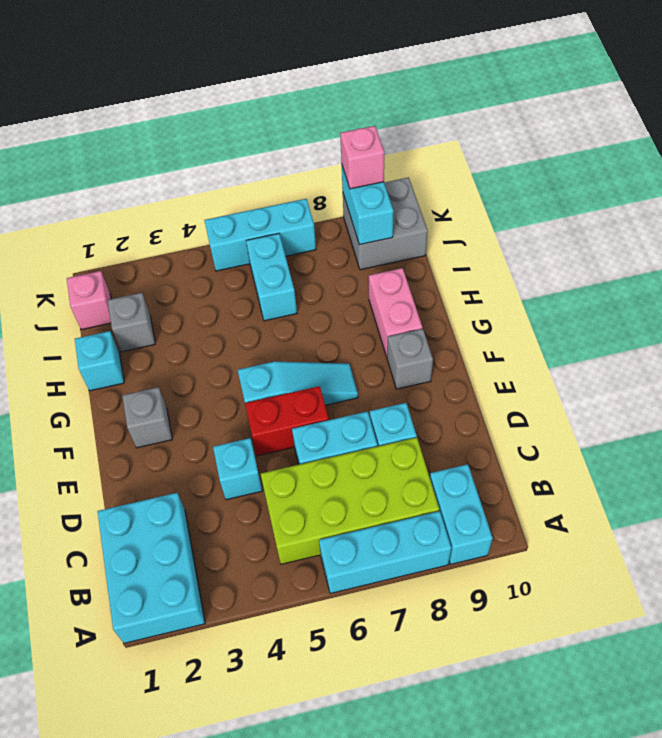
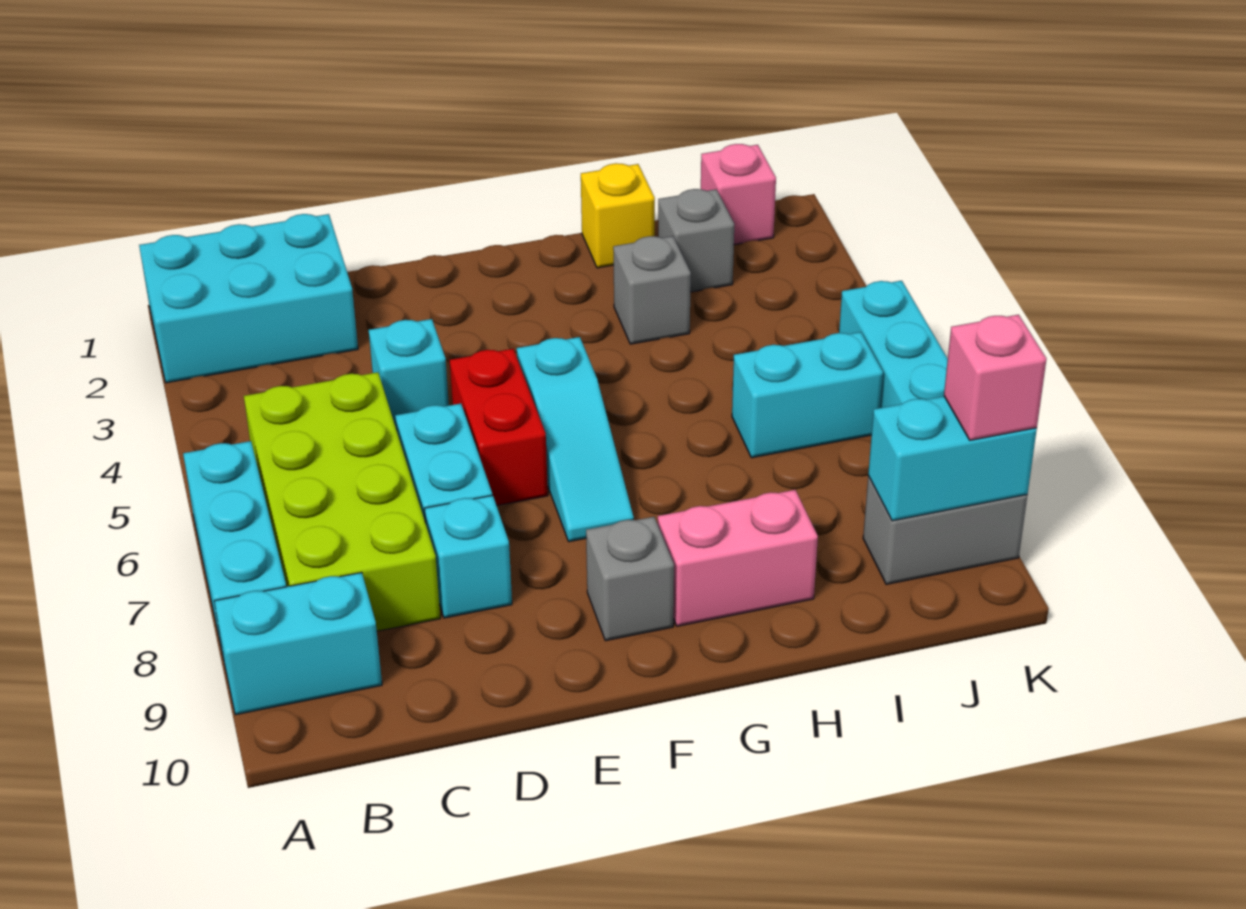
grey 1x1 brick [122,387,172,448] -> grey 1x1 brick moved to [613,236,691,344]
cyan 1x1 brick [75,331,124,391] -> yellow 1x1 brick [581,163,655,268]
grey 2x2 brick [343,177,428,270] -> grey 1x2 brick [863,476,1027,584]

